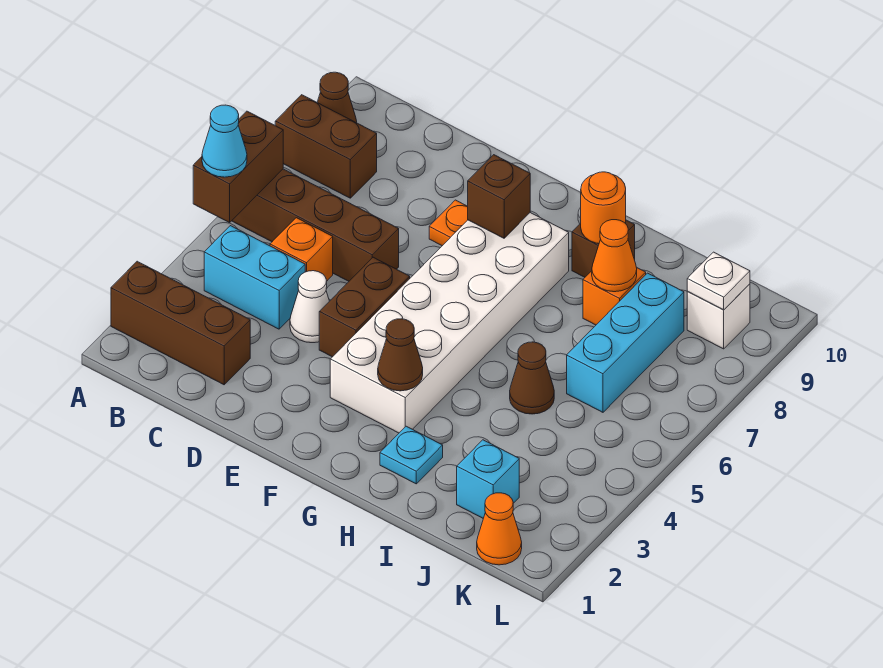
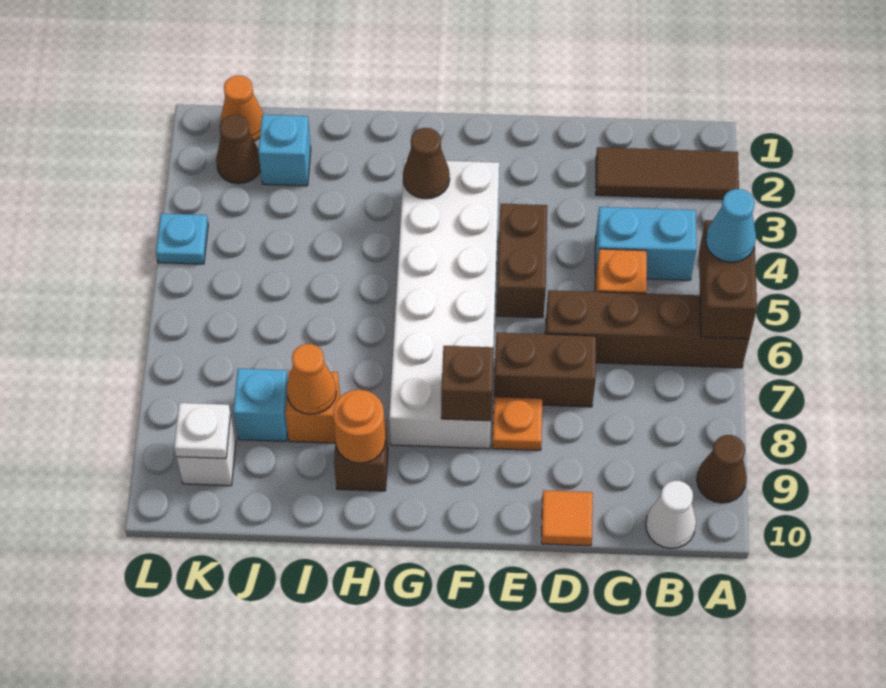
brown 1x3 brick [111,261,250,385] -> brown 1x3 tile [596,147,739,200]
brown 1x2 brick [275,95,377,198] -> brown 1x2 brick moved to [494,333,596,407]
white 1x1 cone [290,271,329,343] -> white 1x1 cone moved to [646,481,696,549]
none -> orange 1x1 tile [542,490,593,546]
cyan 1x1 plate [380,426,443,484] -> cyan 1x1 plate moved to [156,213,208,264]
brown 1x1 cone [510,342,554,414] -> brown 1x1 cone moved to [216,115,261,184]
cyan 1x3 brick [567,273,684,412] -> cyan 1x1 brick [233,369,288,441]

